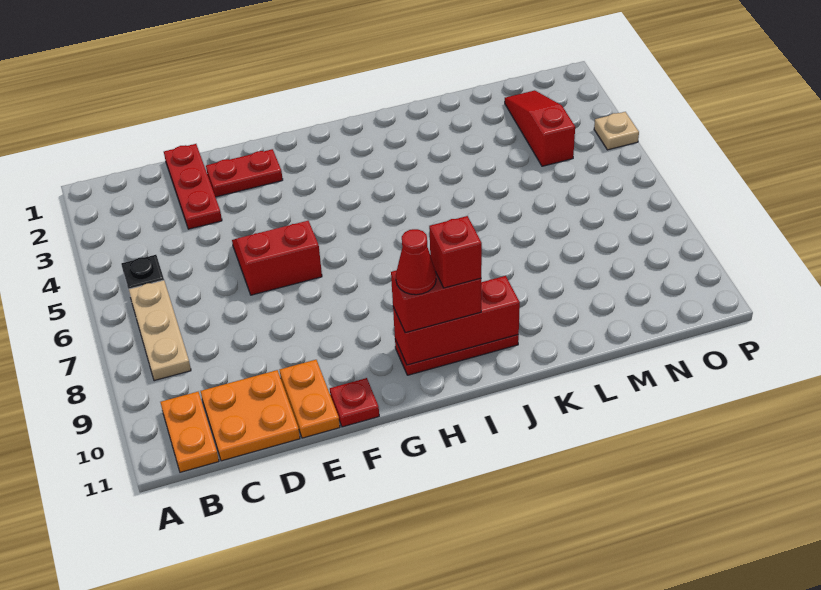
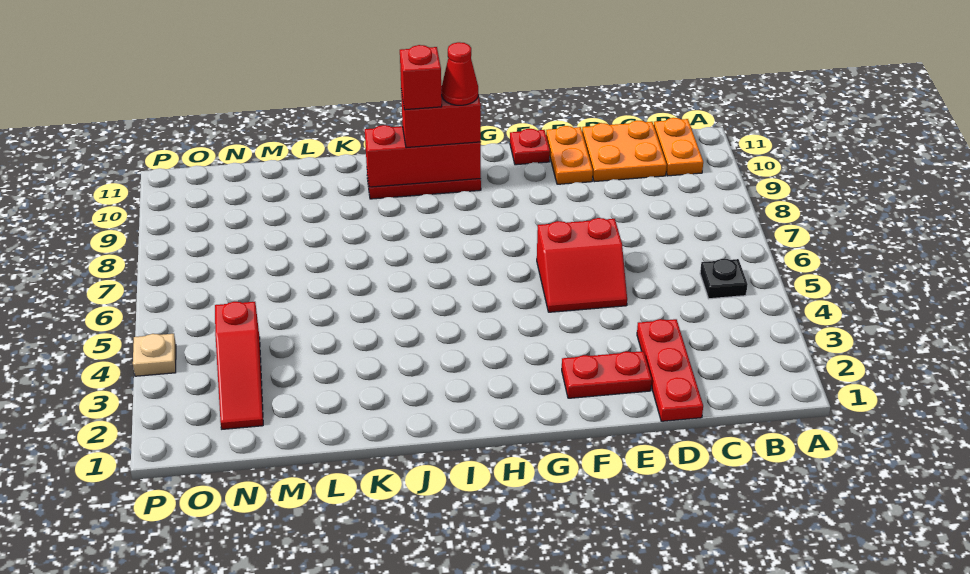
tan 1x3 plate [128,280,191,381] -> none

